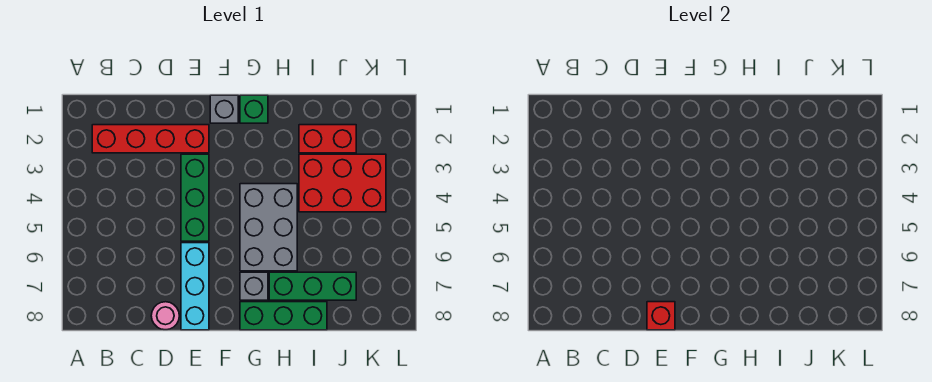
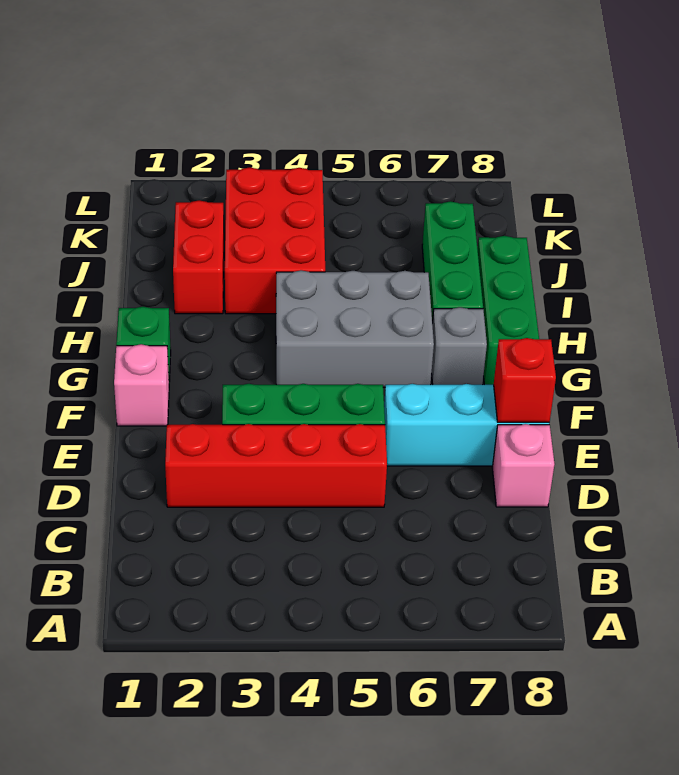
red 1x4 brick [92,125,209,153] -> red 1x4 brick turned to [165,424,387,507]
pink 1x1 round brick [151,302,179,330] -> pink 1x1 brick [492,424,555,507]
grey 1x1 brick [210,95,238,123] -> pink 1x1 brick [114,344,169,426]

